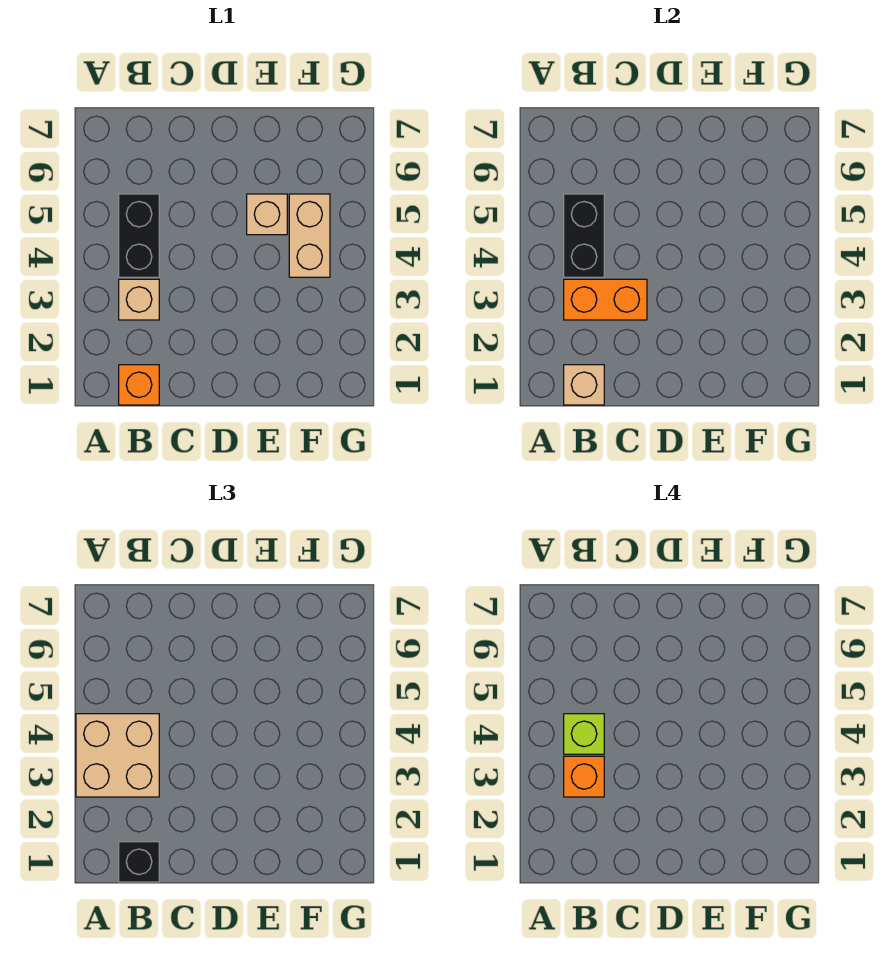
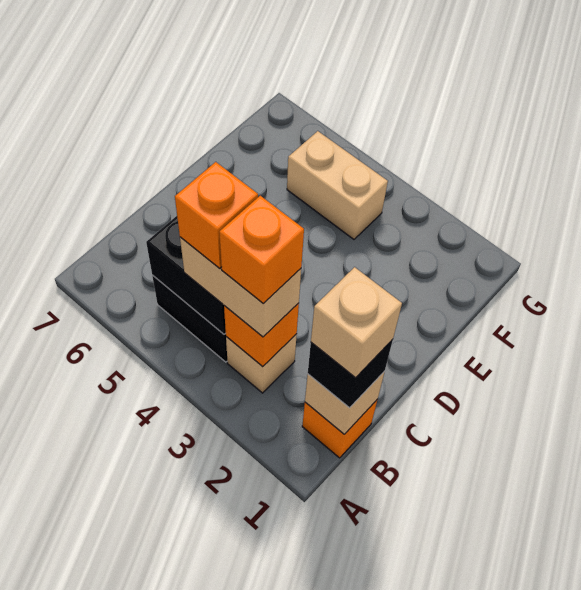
tan 2x2 brick [76,714,159,797] -> tan 1x2 brick [180,237,301,337]
orange 1x2 brick [564,279,647,320] -> orange 1x1 brick [224,303,299,367]
lime 1x1 brick [564,714,604,754] -> orange 1x1 brick [175,162,258,268]
tan 1x1 brick [247,194,287,235] -> tan 1x1 brick moved to [311,267,402,378]

